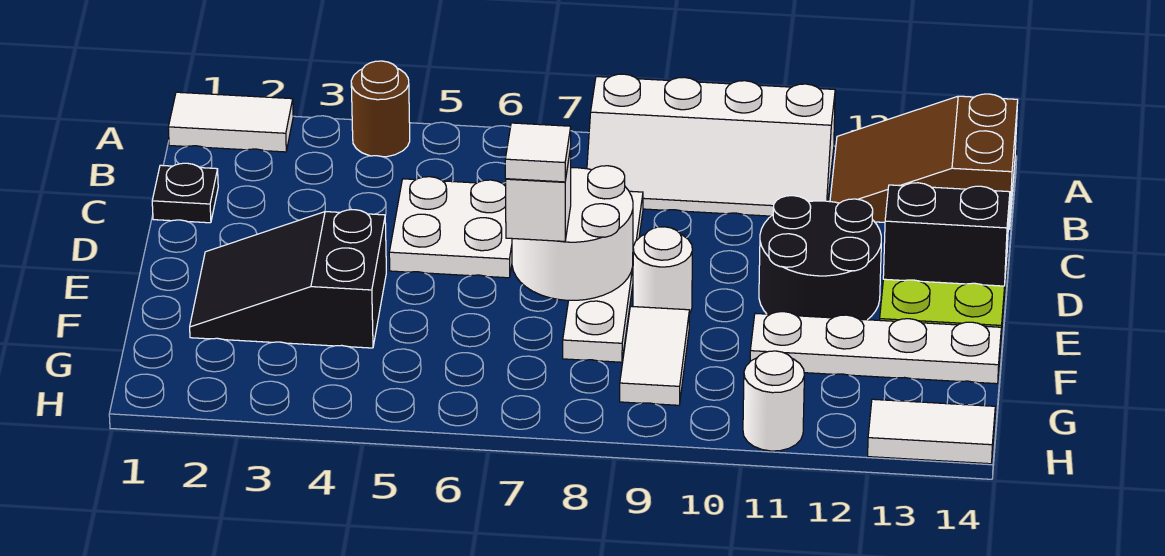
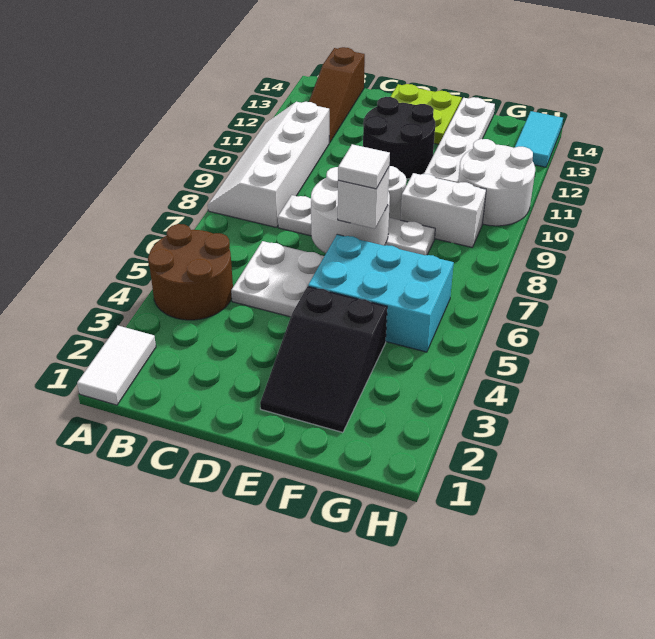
brown 1x1 round brick [351,61,410,157] -> brown 2x2 round brick [148,224,233,320]
white 2x4 slope [587,74,835,216] -> white 2x4 slope turned to [208,102,329,227]
brown 2x3 slope [830,94,1018,229] -> brown 1x3 slope [309,47,365,143]
black 1x1 plate [152,163,218,223] -> none
black 1x2 brick [883,183,1010,286] -> none
none -> cyan 2x3 brick [308,234,454,352]
white 1x2 tile [620,306,689,405] -> white 1x2 brick [400,173,486,247]
white 1x1 round brick [743,351,804,451] -> white 2x2 round brick [458,139,535,226]
white 1x2 tile [868,399,995,464] -> cyan 1x2 tile [515,111,563,167]

